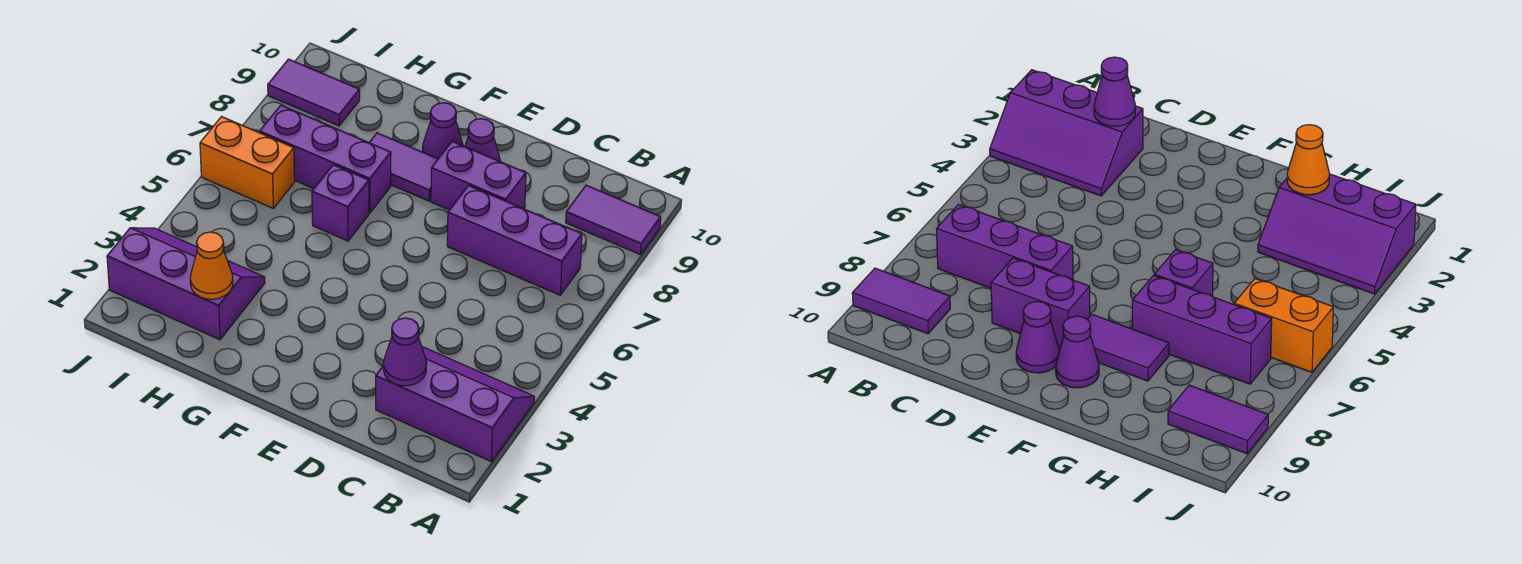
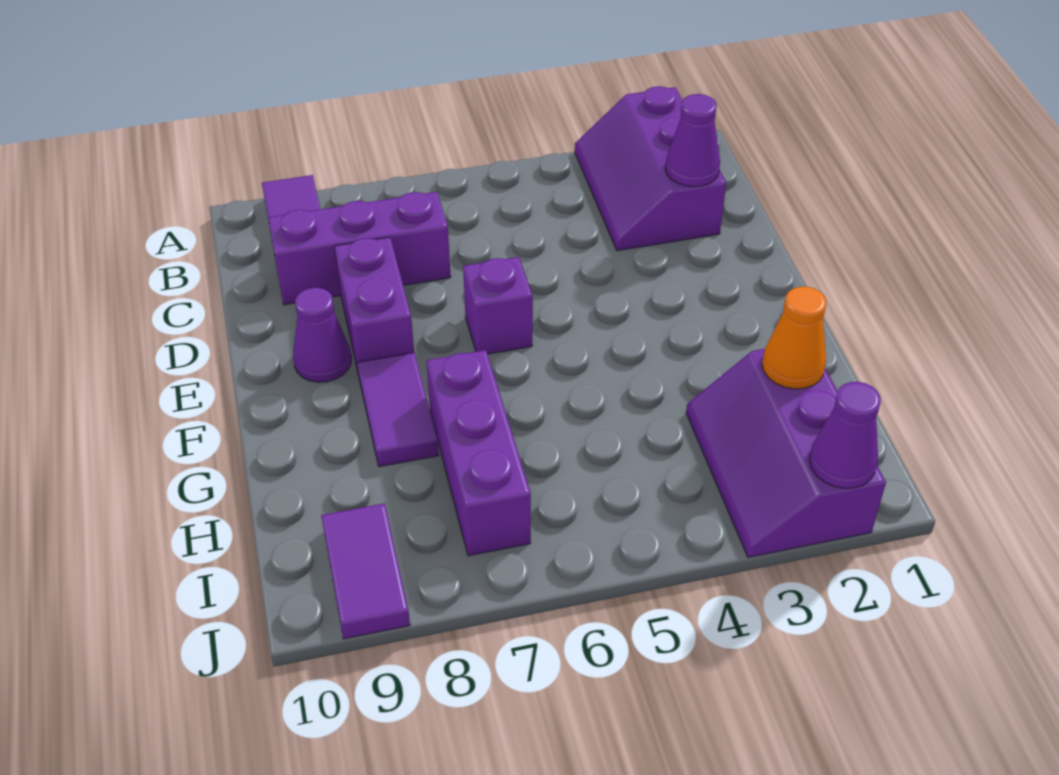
purple 1x3 brick [447,185,582,295] -> purple 1x3 brick turned to [268,192,451,305]
purple 1x1 cone [423,103,463,159] -> purple 1x1 cone moved to [810,382,881,488]
purple 1x1 brick [312,165,369,241] -> purple 1x1 brick moved to [463,257,533,354]
orange 1x2 brick [200,117,295,208] -> none

